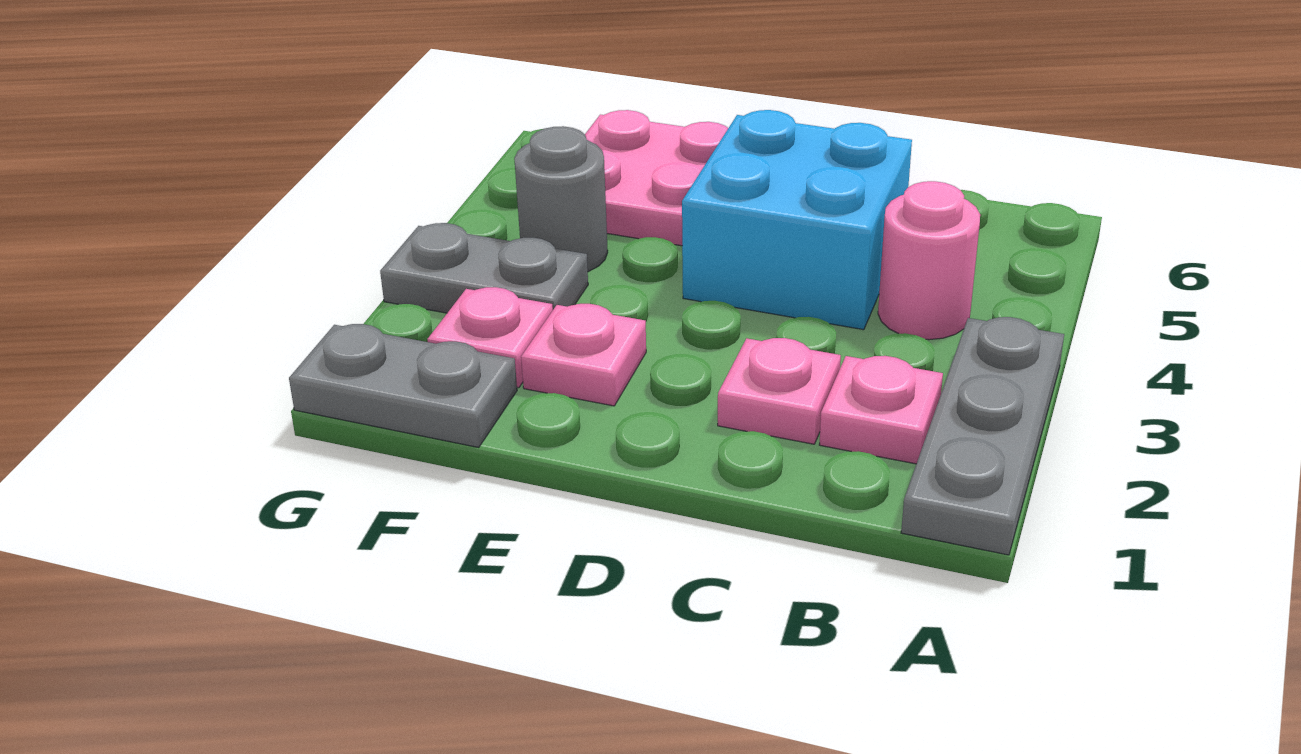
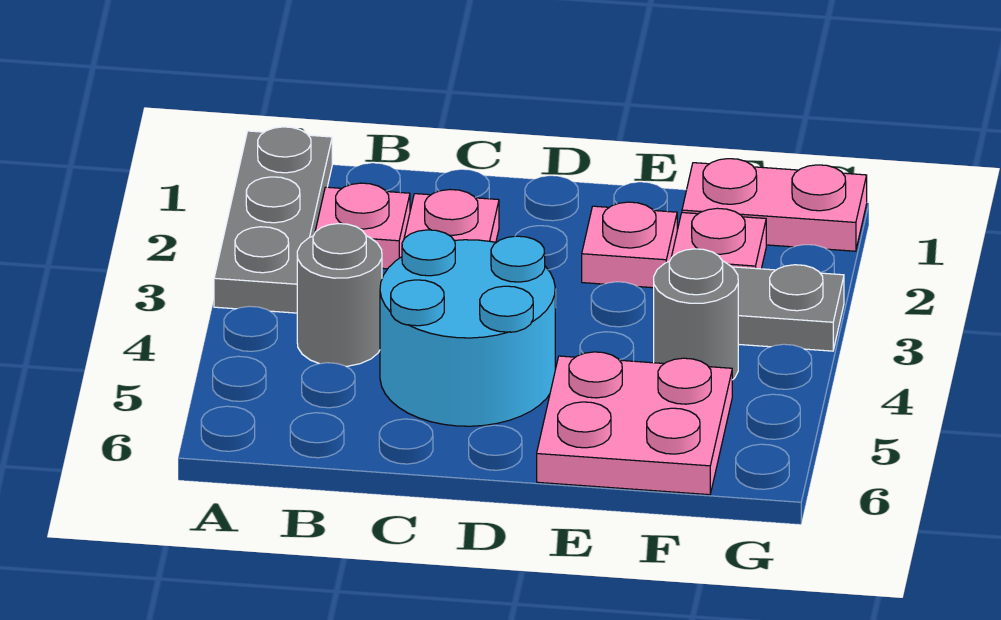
pink 1x1 round brick [878,181,980,340] -> grey 1x1 round brick [297,224,382,366]
cyan 2x2 brick [682,110,912,330] -> cyan 2x2 round brick [380,230,555,426]
grey 1x2 plate [289,324,517,447] -> pink 1x2 plate [682,159,867,251]

